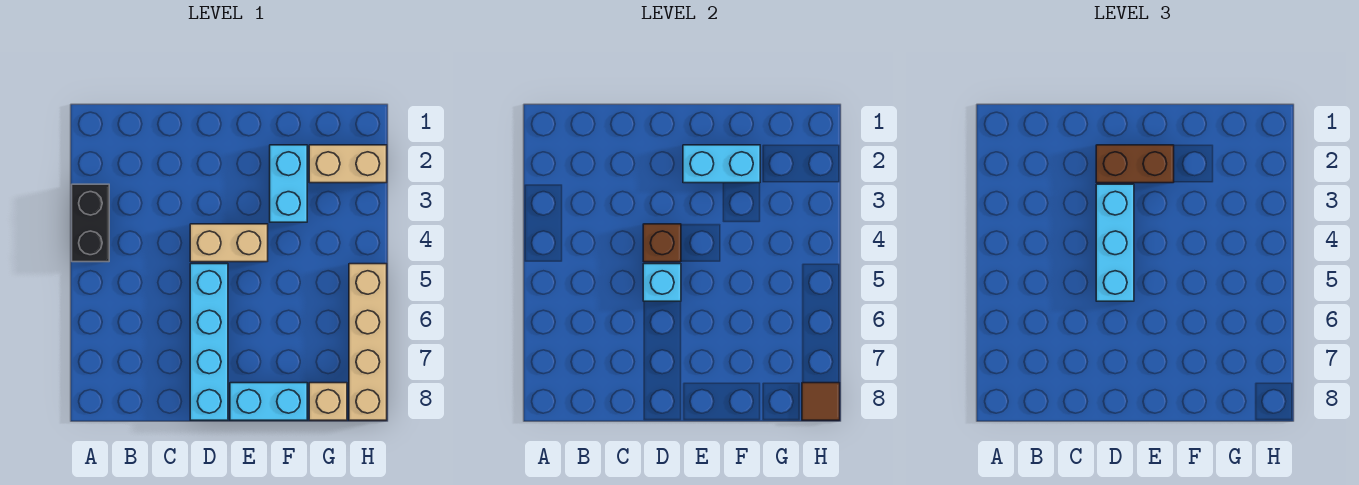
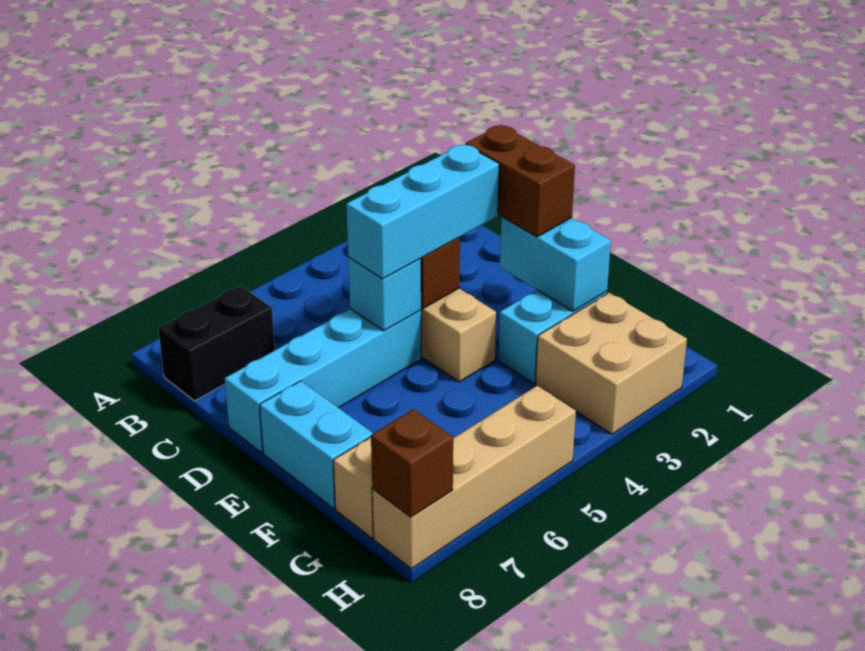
black 1x2 brick [72,184,109,262] -> black 1x2 brick moved to [158,286,275,401]
tan 1x2 brick [309,145,387,183] -> tan 2x2 brick [536,293,687,434]
brown 1x1 tile [802,383,840,420] -> brown 1x1 brick [371,409,453,517]

